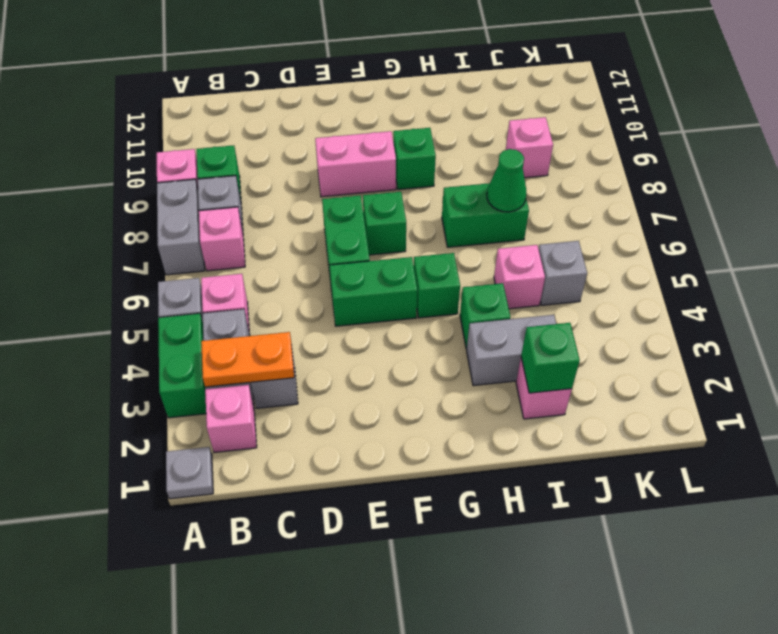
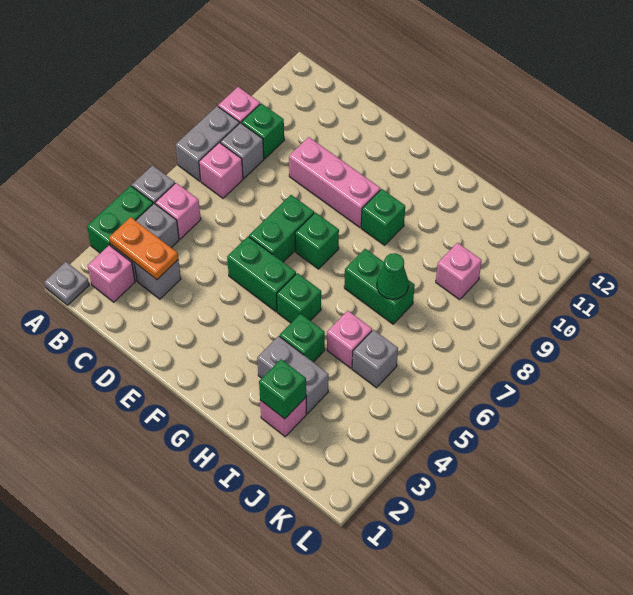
pink 1x2 brick [315,131,396,197] -> pink 1x3 brick [289,137,381,227]

